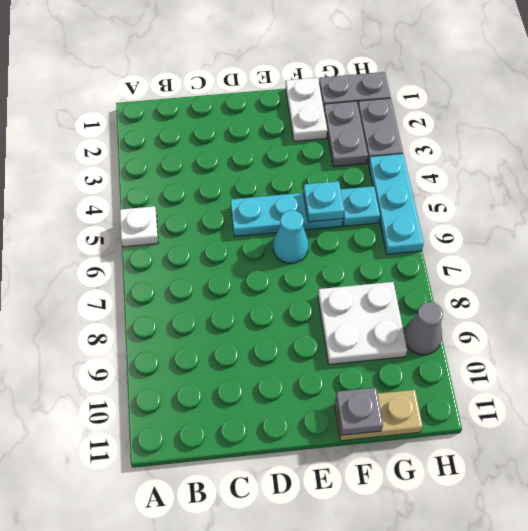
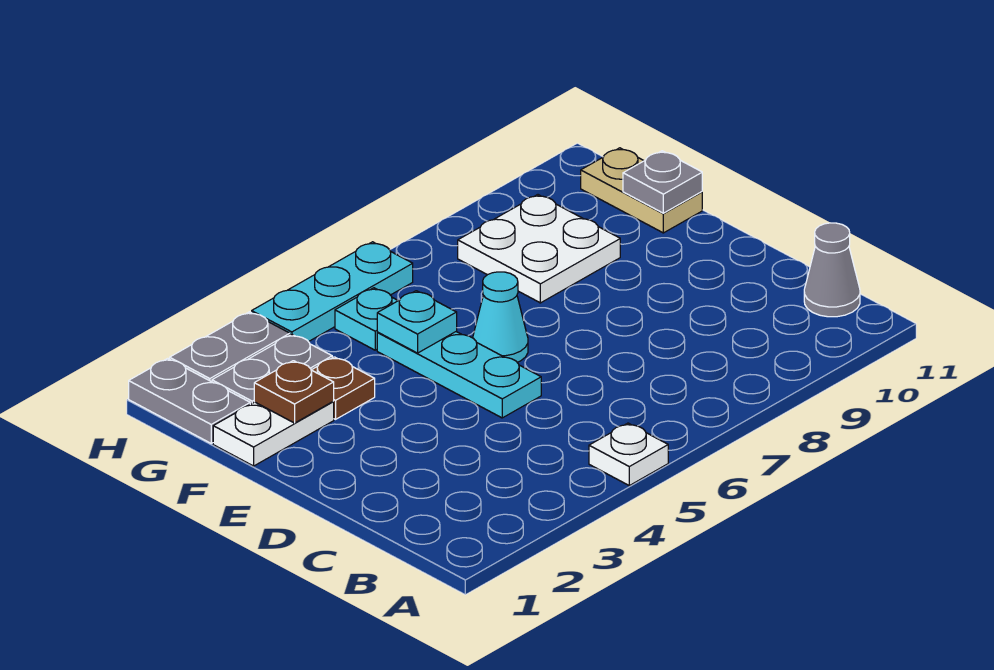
none -> brown 1x1 plate [254,361,334,423]
none -> brown 1x1 plate [312,357,375,419]
grey 1x1 cone [404,302,443,355] -> grey 1x1 cone moved to [804,223,860,317]

